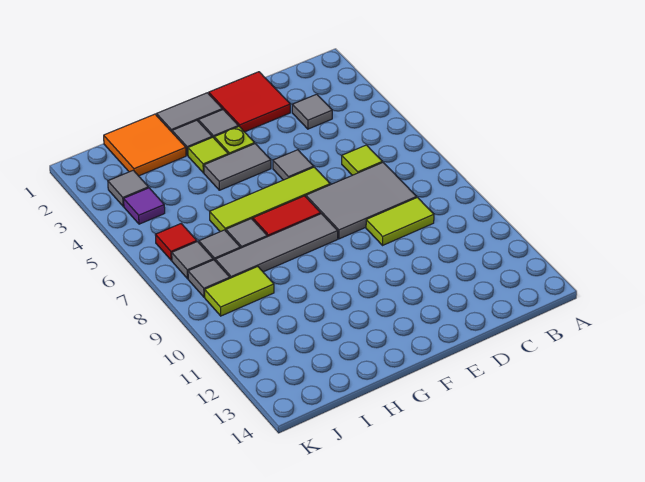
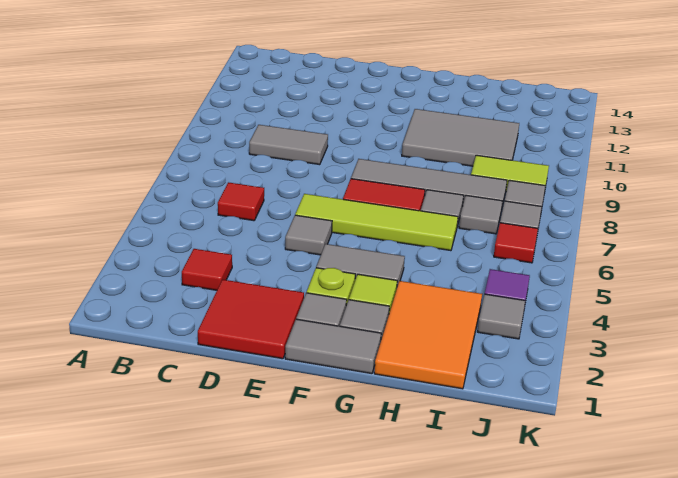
grey 1x1 tile [292,94,332,129] -> red 1x1 tile [182,249,232,290]
lime 1x1 tile [342,145,382,175] -> red 1x1 tile [218,182,264,221]
grey 2x3 tile [306,162,417,239] -> grey 2x3 tile moved to [402,109,519,166]
lime 1x2 tile [366,197,434,246] -> grey 1x2 tile [249,125,328,165]
orange 2x2 tile [104,114,186,176] -> orange 2x3 tile [374,281,482,389]

